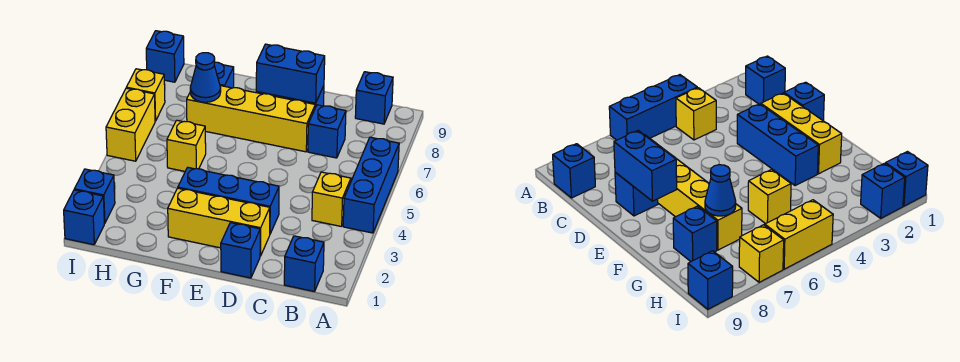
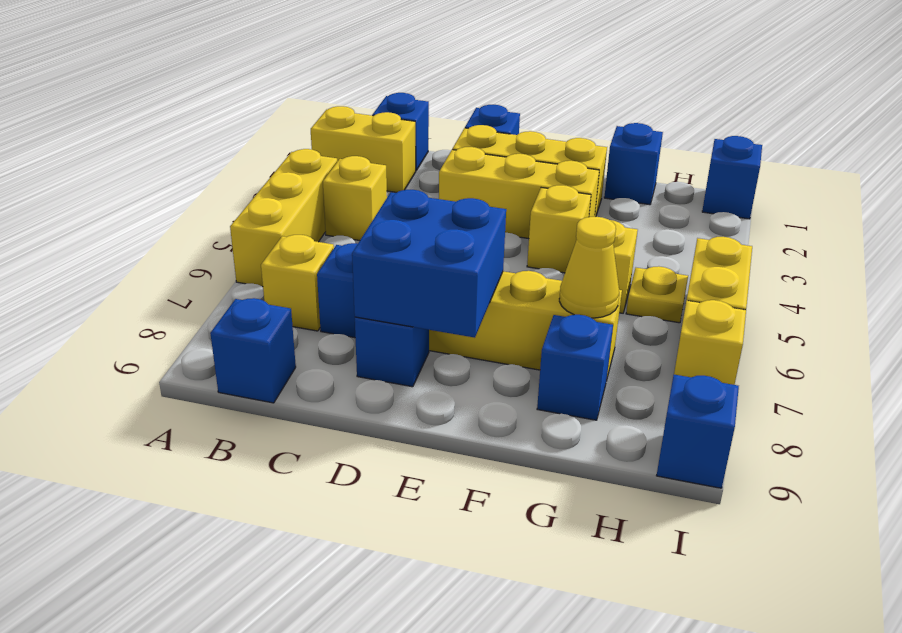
none -> yellow 1x2 brick [311,106,416,192]
blue 1x3 brick [343,137,399,233] -> yellow 1x3 brick [230,149,337,287]
none -> yellow 1x1 brick [261,235,334,331]
blue 1x3 brick [178,167,279,234] -> yellow 1x3 brick [439,147,599,239]
blue 1x2 brick [256,44,325,103] -> blue 2x2 brick [352,190,506,338]
none -> yellow 1x1 brick [527,185,591,273]
blue 1x1 cone [190,53,221,102] -> yellow 1x1 cone [559,217,619,318]
none -> yellow 1x1 plate [626,266,688,323]
blue 1x1 brick [74,169,115,223] -> blue 1x1 brick moved to [604,123,663,205]

